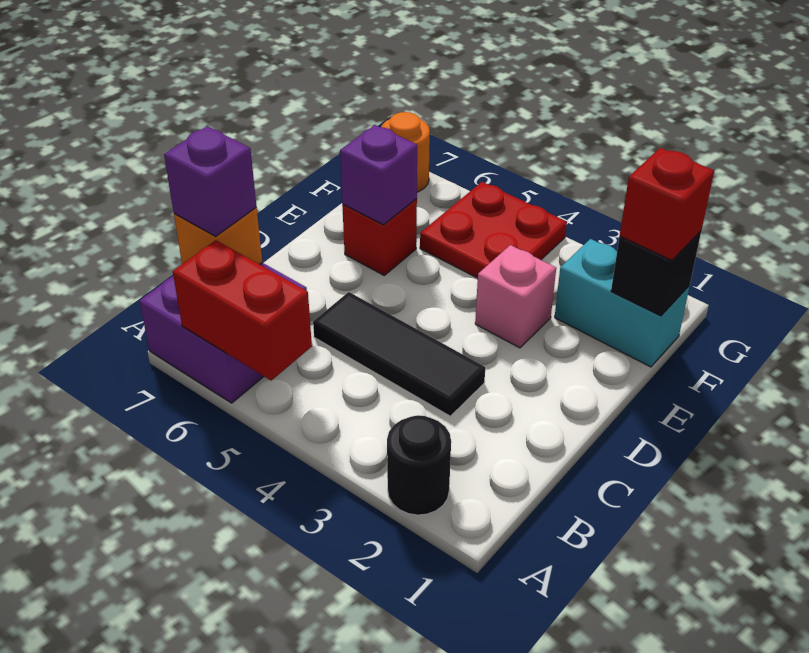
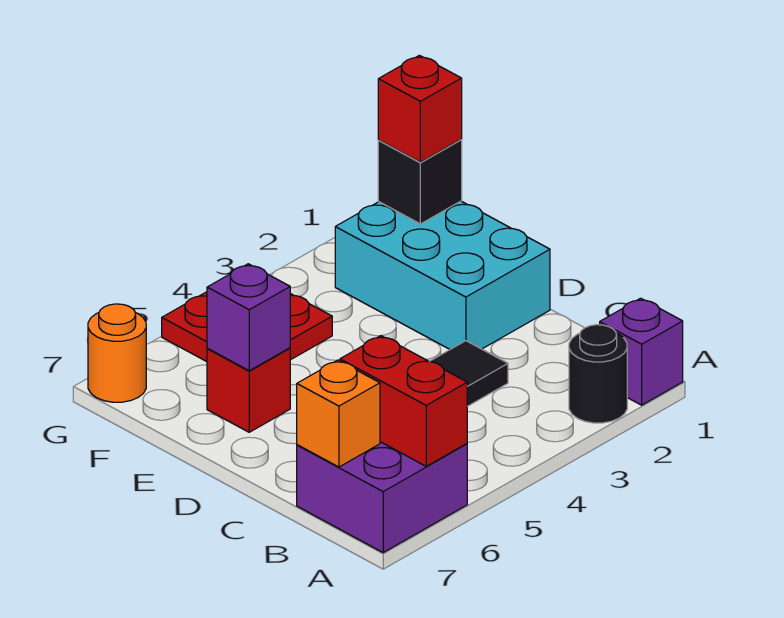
red 1x2 brick [173,240,312,381] -> red 1x2 brick turned to [340,336,467,466]
purple 1x1 brick [164,126,257,236] -> purple 1x1 brick moved to [600,298,683,405]
pink 1x1 brick [475,245,556,348] -> none
cyan 1x2 brick [555,239,690,367] -> cyan 2x3 brick [335,201,550,349]

